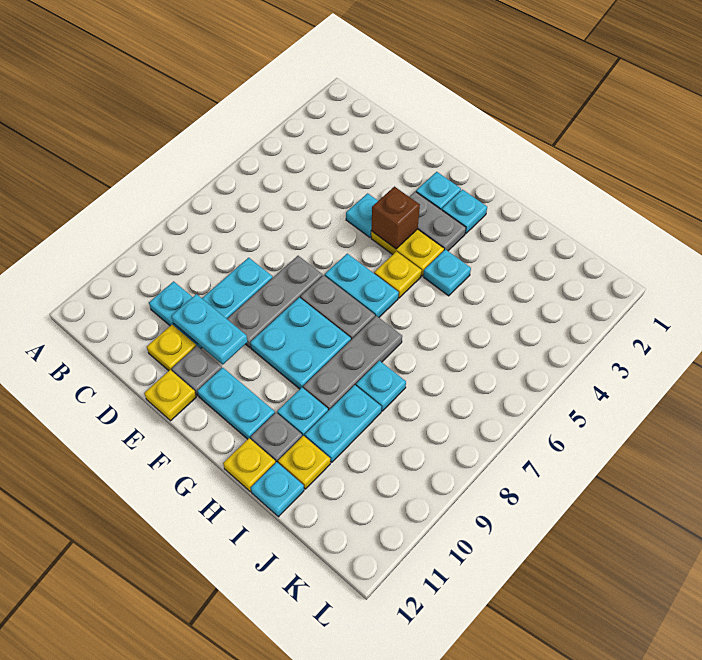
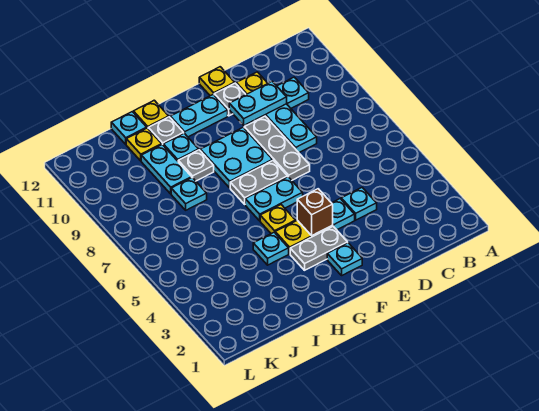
cyan 1x1 plate [442,190,487,234] -> cyan 1x1 plate moved to [341,188,377,220]
grey 1x3 plate [303,316,402,411] -> grey 1x1 plate [178,150,214,181]

